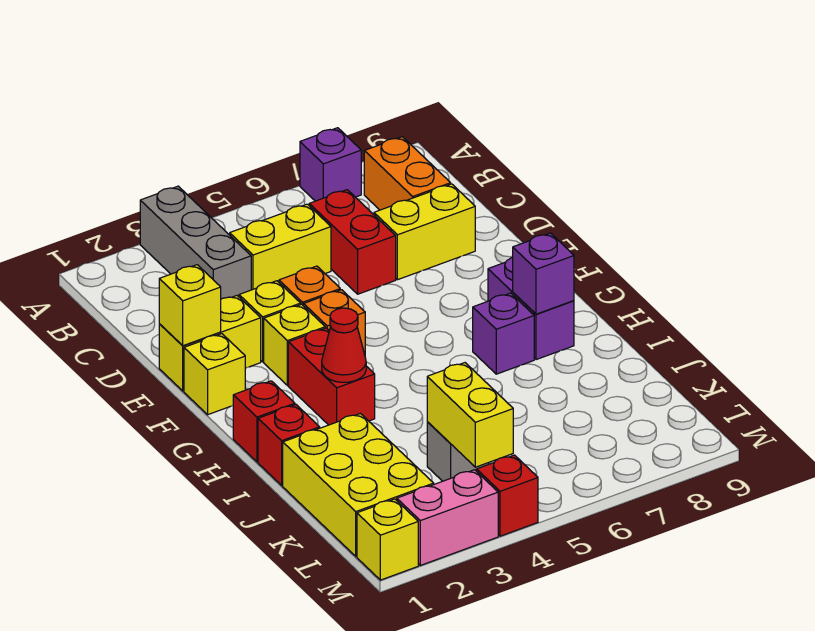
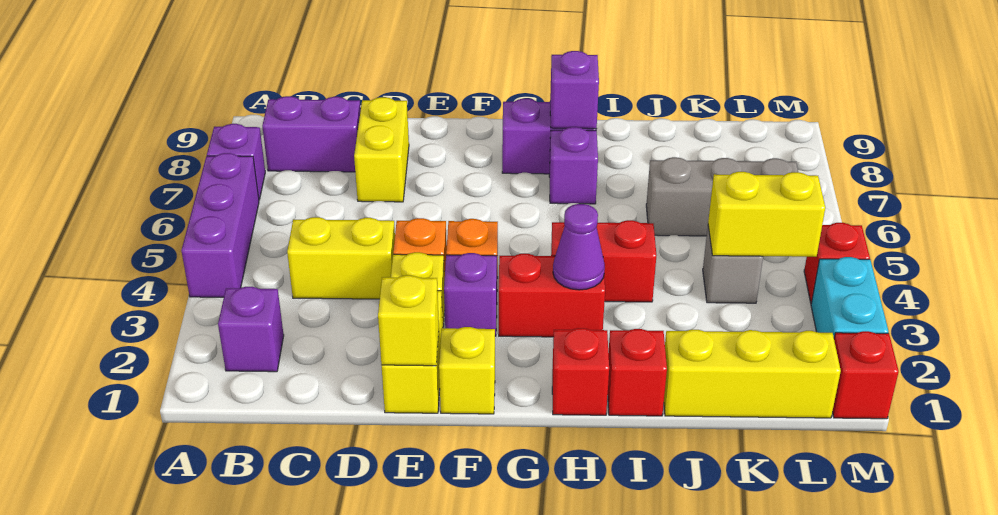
grey 1x3 brick [140,186,251,299] -> grey 1x3 brick moved to [646,157,798,236]
none -> purple 1x3 brick [181,153,259,297]
none -> purple 1x1 brick [218,287,284,372]
orange 1x2 brick [364,137,451,210] -> purple 1x2 brick [262,96,361,172]
yellow 1x2 brick [230,204,331,290] -> yellow 1x2 brick turned to [287,217,395,299]
red 1x2 brick [309,190,396,294] -> red 1x2 brick moved to [551,220,656,302]
yellow 1x1 brick [264,304,325,385] -> purple 1x1 brick [444,253,497,336]
red 1x1 cone [322,308,366,382] -> purple 1x1 cone [553,204,605,290]
yellow 2x3 brick [283,414,434,556] -> yellow 1x3 brick [664,329,841,418]
yellow 1x1 brick [357,499,418,580] -> red 1x1 brick [832,331,899,419]
pink 1x2 brick [397,470,498,565] -> cyan 1x2 brick [811,257,889,337]

